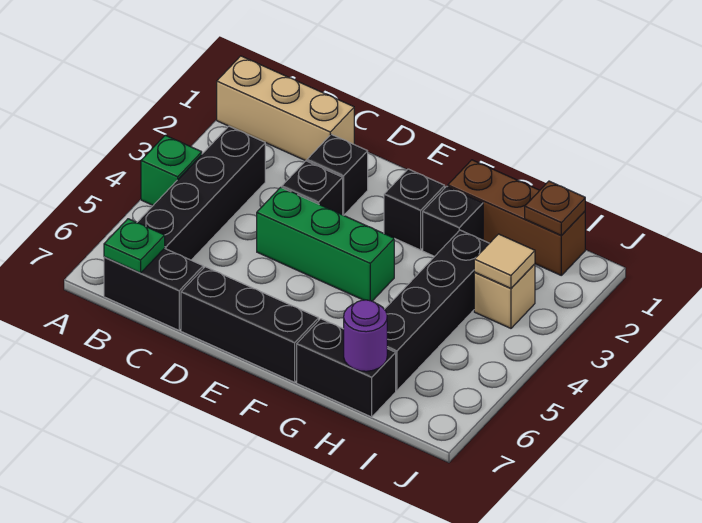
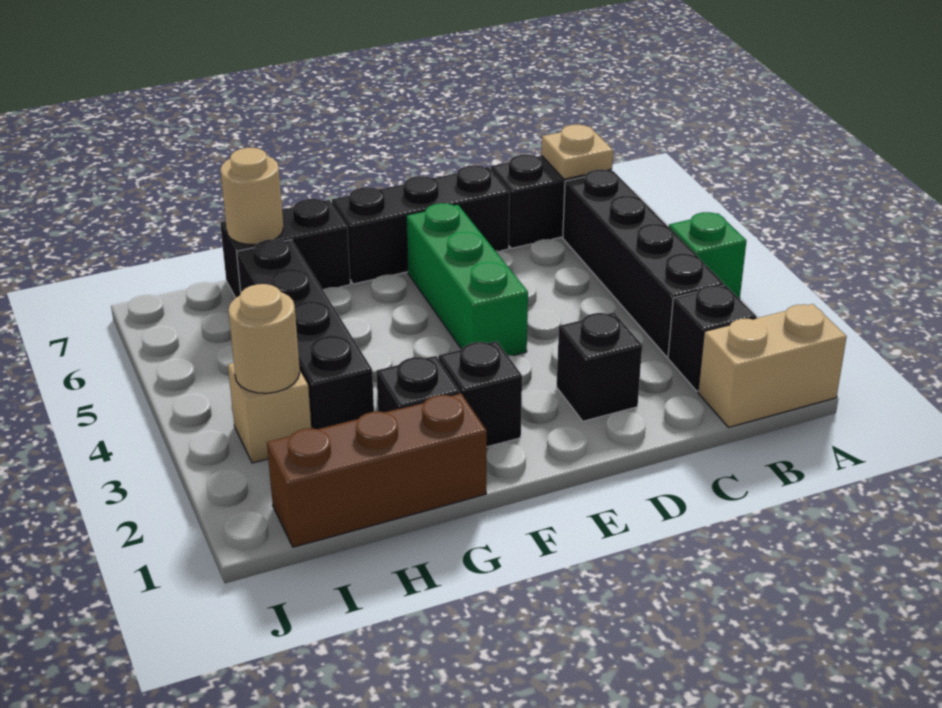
tan 1x3 brick [217,56,354,161] -> tan 1x2 brick [698,304,847,427]
green 1x1 plate [104,219,165,273] -> tan 1x1 plate [541,125,613,179]
black 1x1 brick [282,161,343,215] -> black 1x1 brick moved to [668,285,756,391]
green 1x3 brick [257,187,394,301] -> green 1x3 brick turned to [406,203,528,356]
purple 1x1 round brick [344,300,387,371] -> tan 1x1 round brick [220,148,283,245]
brown 1x1 plate [525,181,585,236] -> none
tan 1x1 tile [474,234,535,288] -> tan 1x1 round brick [228,284,300,393]

